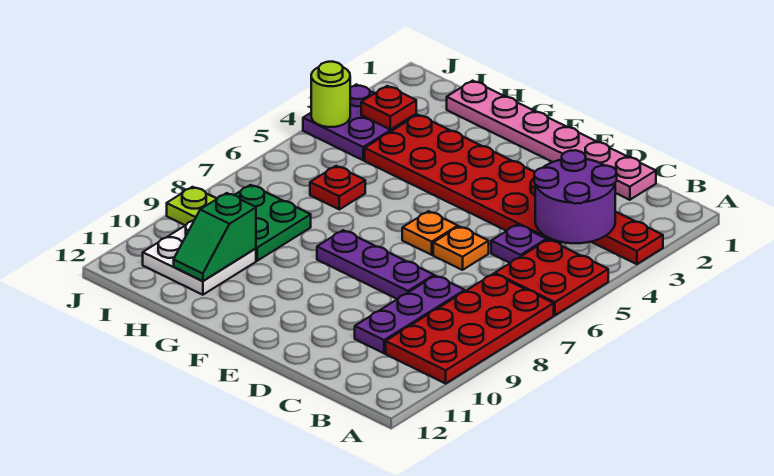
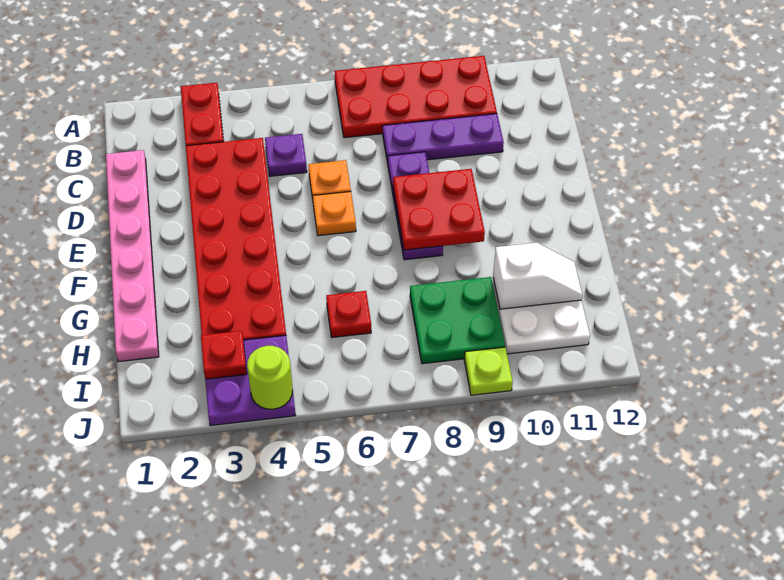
red 2x2 plate [495,240,608,315] -> red 2x2 plate moved to [393,169,485,250]
purple 2x2 round brick [534,150,617,243] -> none
green 1x2 slope [174,193,256,281] -> white 1x2 slope [493,243,582,309]

